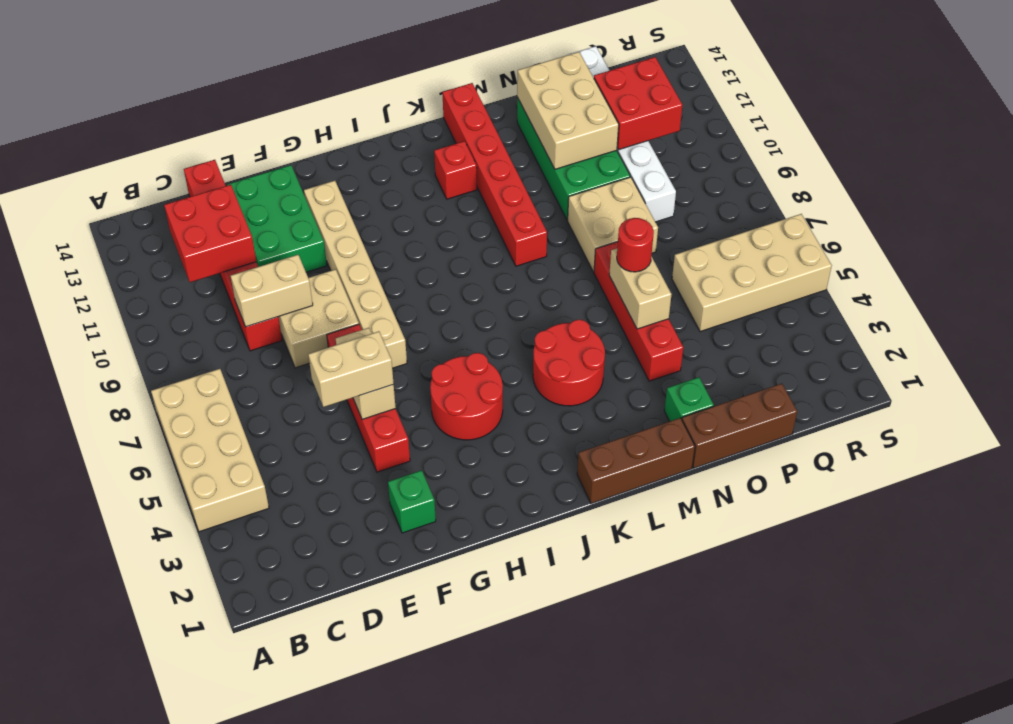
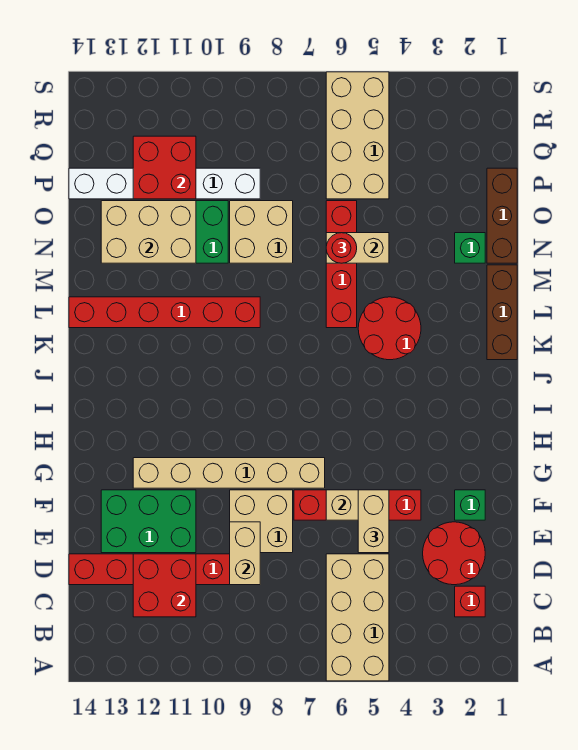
tan 2x4 brick [151,369,269,532] -> tan 2x4 brick turned to [326,554,389,681]
red 2x2 round brick [430,353,503,440] -> red 2x2 round brick moved to [423,522,485,585]
red 1x1 brick [434,141,477,199] -> red 1x1 brick moved to [455,586,485,617]
red 1x4 brick [594,242,683,381] -> red 1x4 brick turned to [326,201,357,328]

